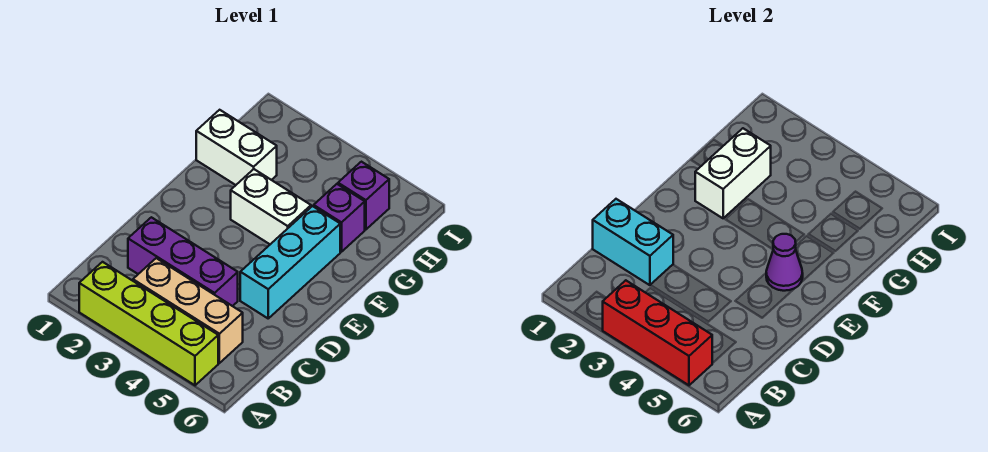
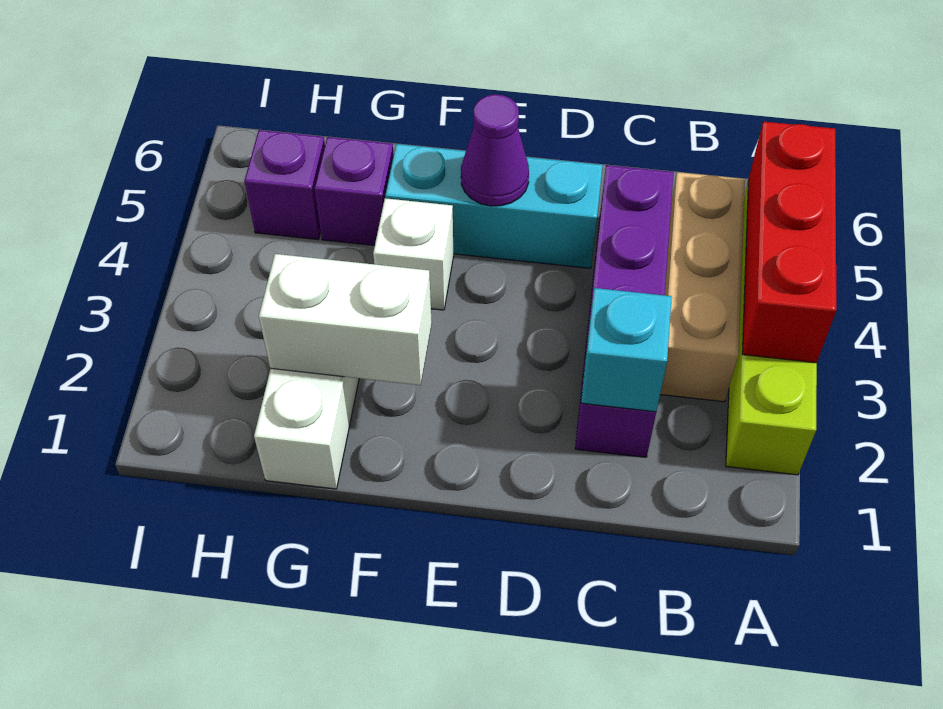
cyan 1x2 brick [593,199,673,285] -> cyan 1x1 brick [581,288,672,412]
purple 1x3 brick [128,217,238,306] -> purple 1x4 brick [575,165,674,457]
white 1x2 brick [231,169,311,244] -> white 1x1 brick [373,198,454,310]

